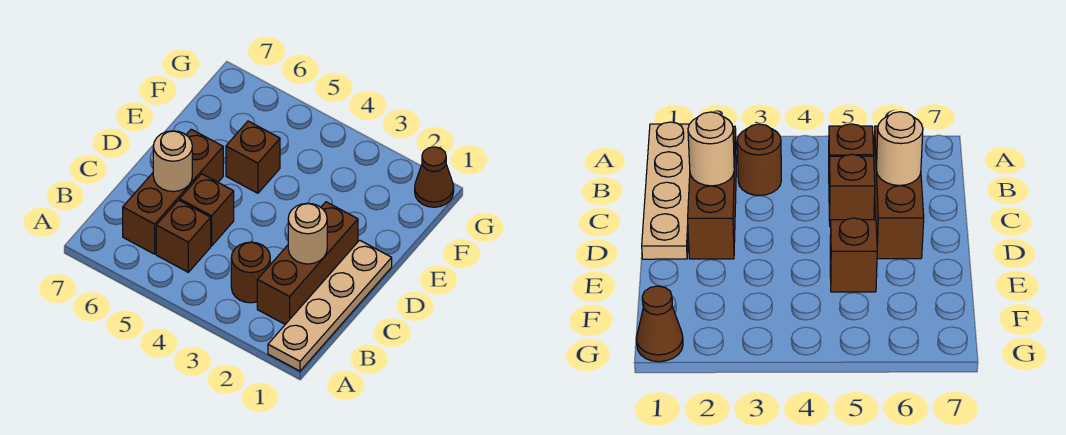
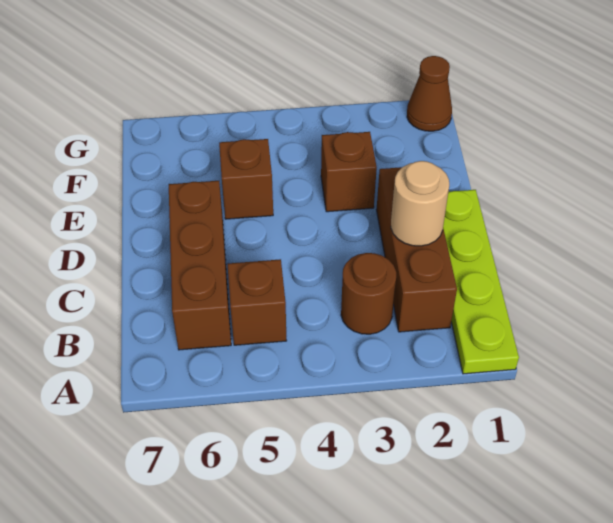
tan 1x4 plate [268,240,392,371] -> lime 1x4 plate [443,190,519,374]
brown 1x1 brick [180,174,234,246] -> brown 1x1 brick moved to [321,132,377,212]
tan 1x1 round brick [153,131,192,192] -> none

